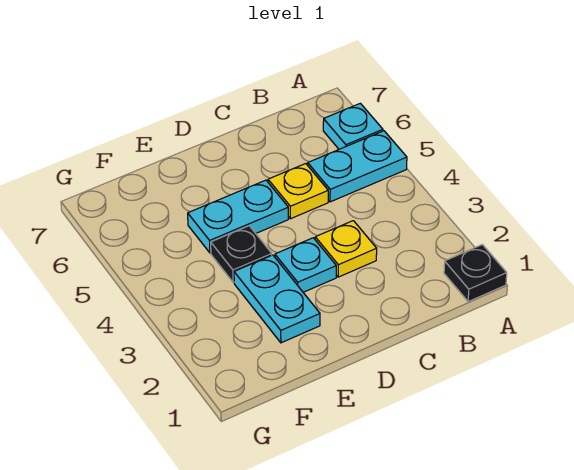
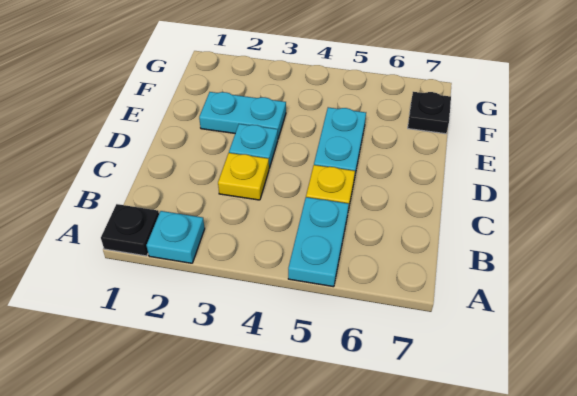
cyan 1x1 plate [323,103,383,149] -> cyan 1x1 plate moved to [147,211,205,263]
black 1x1 plate [211,226,272,282] -> black 1x1 plate moved to [408,92,451,134]

